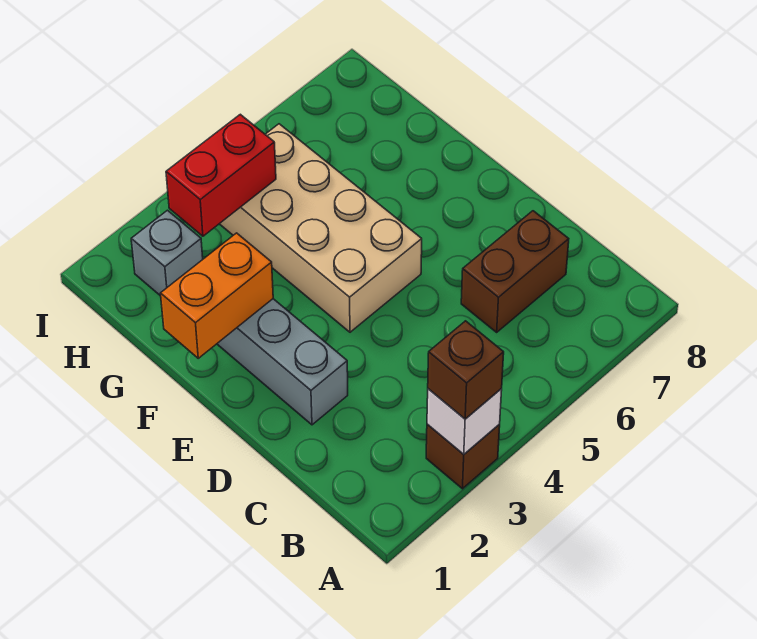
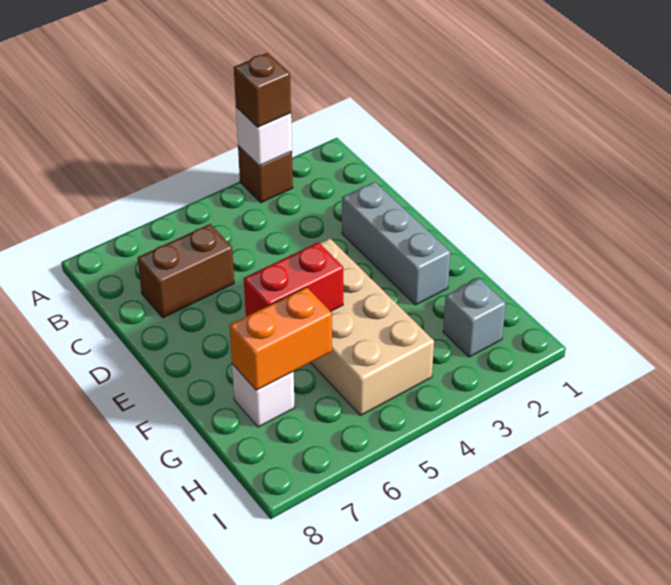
orange 1x2 brick [160,233,273,358] -> orange 1x2 brick moved to [229,287,332,390]
none -> white 1x1 brick [232,364,295,427]
red 1x2 brick [166,114,276,236] -> red 1x2 brick moved to [244,242,343,316]

